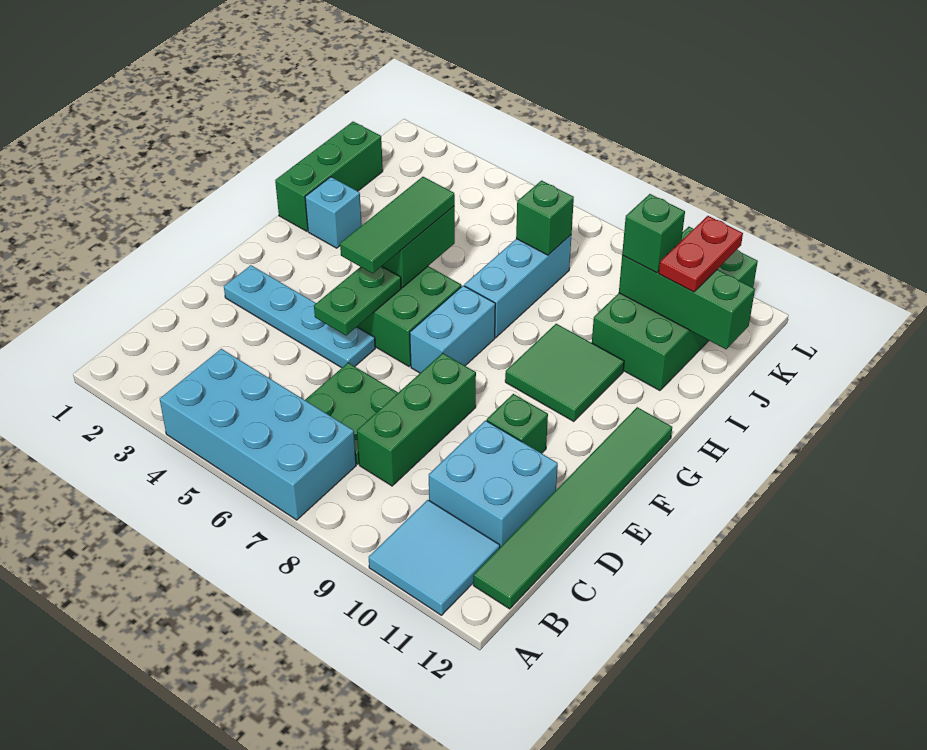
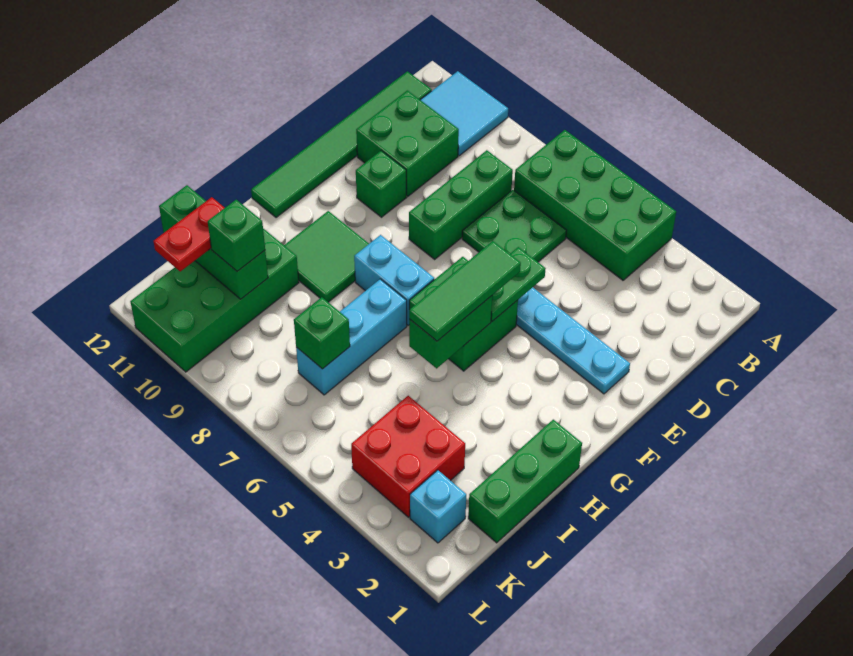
cyan 2x4 brick [160,349,356,520] -> green 2x4 brick [514,130,676,280]
cyan 2x2 brick [429,420,558,547] -> green 2x2 brick [356,91,459,196]
cyan 1x2 brick [410,286,495,373] -> cyan 1x2 brick turned to [354,235,434,325]
cyan 1x1 brick [305,177,362,248] -> cyan 1x1 brick moved to [410,470,466,543]
none -> red 2x2 brick [351,396,465,517]

